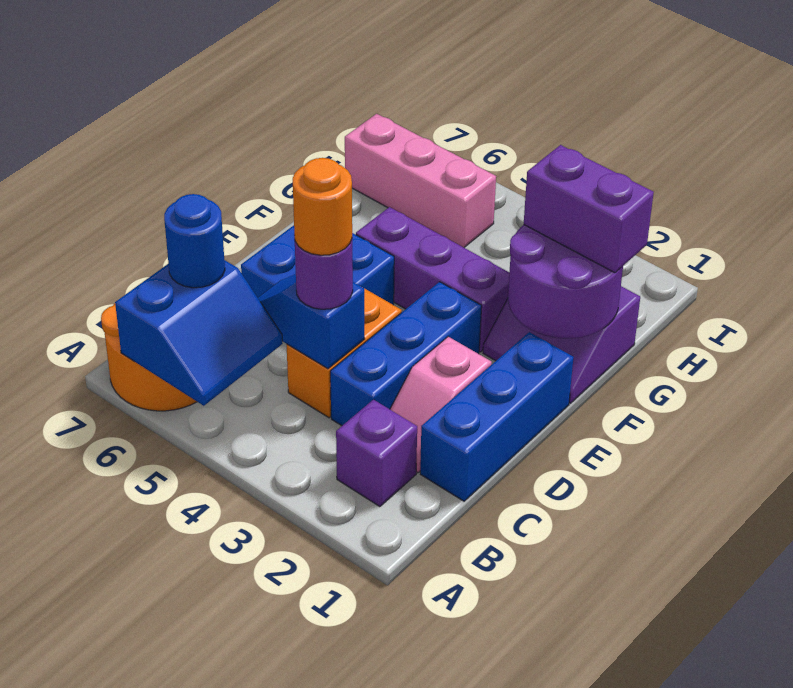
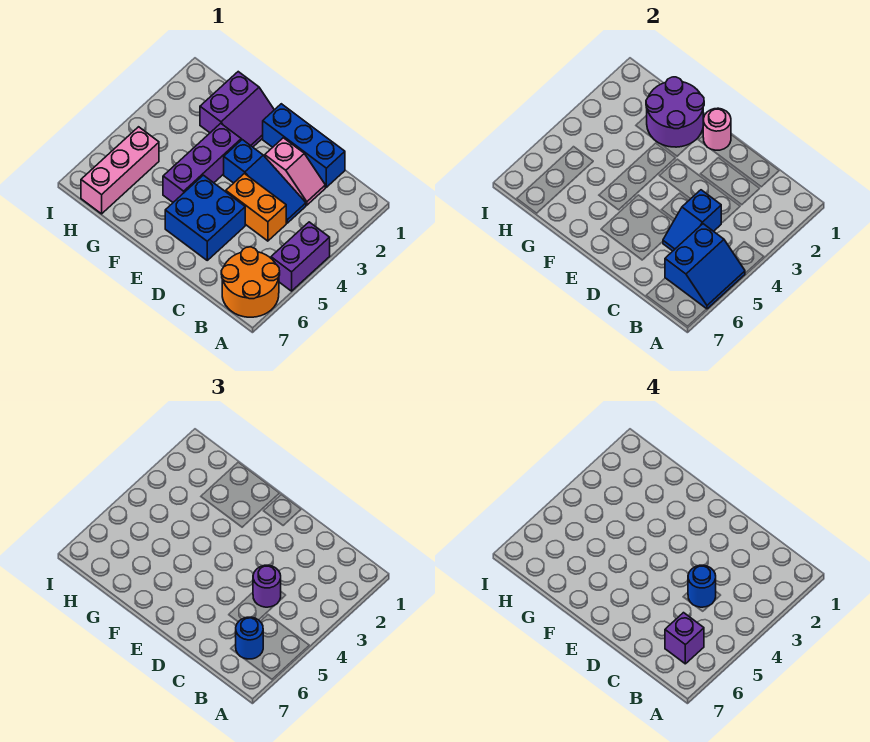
blue 2x2 slope [115,260,283,406] -> blue 2x2 slope turned to [665,224,745,309]
purple 1x1 brick [336,400,417,507] -> purple 1x1 brick moved to [665,613,704,664]
blue 1x3 brick [330,282,482,426] -> blue 1x3 slope [224,140,306,223]
orange 1x1 round brick [293,158,352,255] -> blue 1x1 round brick [688,565,716,607]
none -> pink 1x1 round brick [703,108,731,150]
purple 1x2 brick [524,145,654,273] -> purple 1x2 brick moved to [271,222,330,291]

